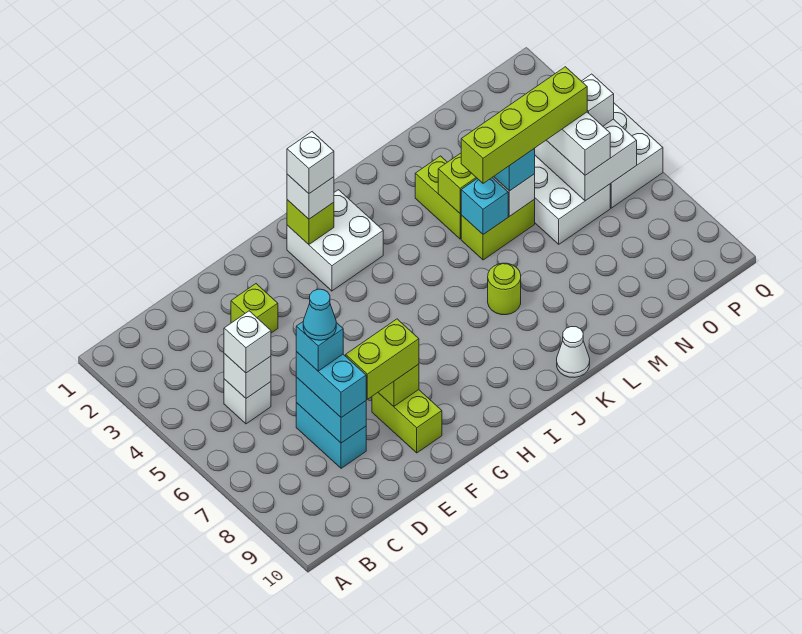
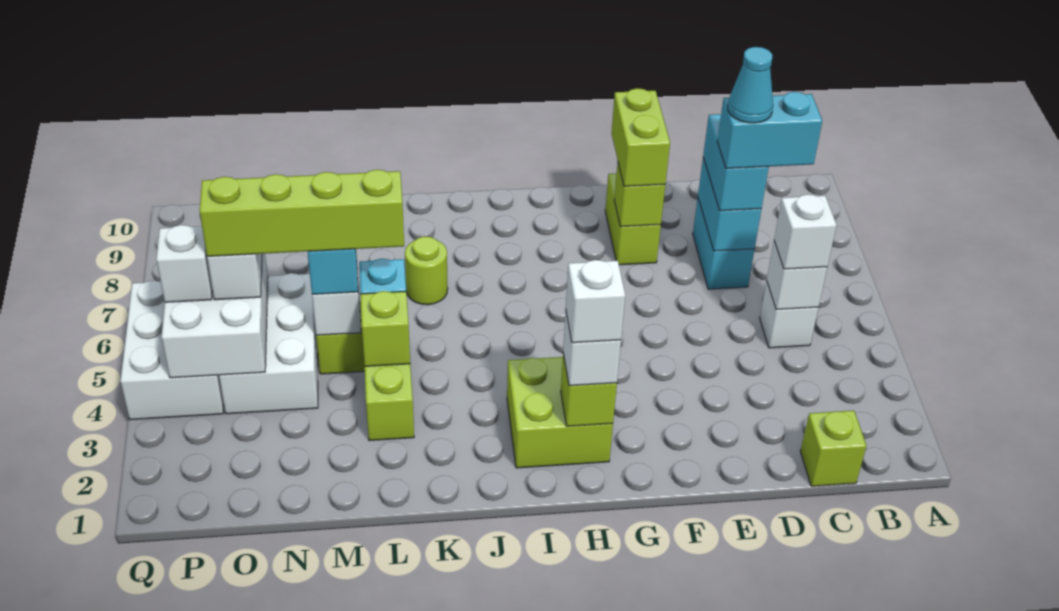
cyan 1x1 brick [296,322,343,371] -> cyan 1x2 brick [717,92,822,169]
lime 1x1 brick [231,284,278,333] -> lime 1x1 brick moved to [800,411,866,486]
lime 1x2 brick [346,319,419,399] -> lime 1x2 brick turned to [612,88,670,186]
white 2x2 brick [287,190,383,291] -> lime 2x2 brick [507,357,613,468]
white 1x1 cone [557,327,590,378] -> none

